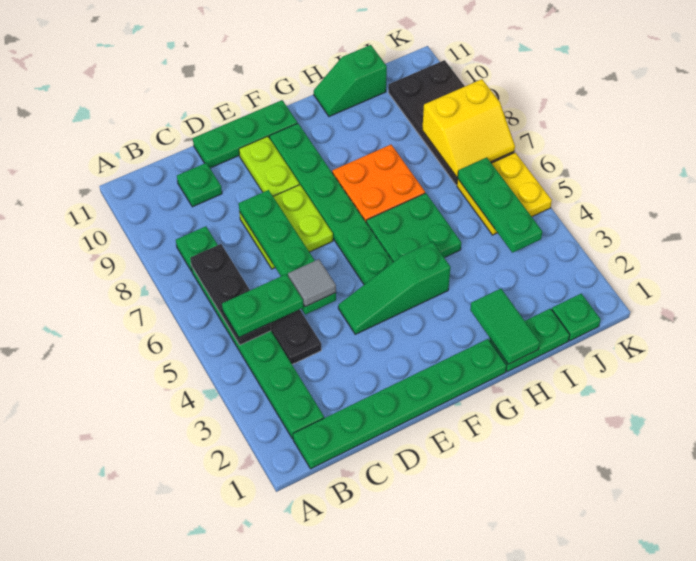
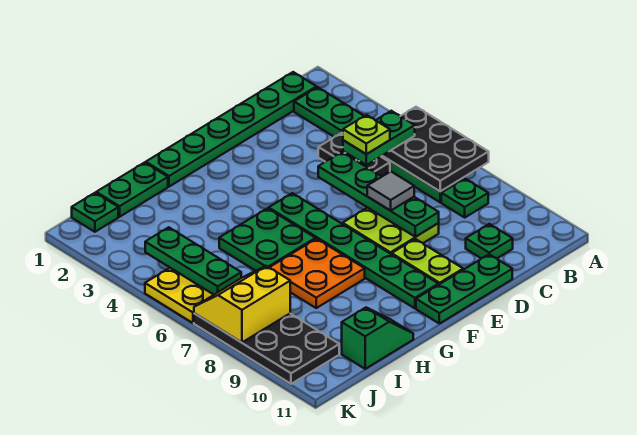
black 1x3 plate [190,244,271,345] -> black 2x3 plate [382,107,489,191]
none -> lime 1x1 plate [343,115,390,154]
grey 1x1 tile [288,259,336,307] -> grey 1x1 tile moved to [367,172,414,211]
green 1x3 slope [338,242,450,334] -> none
green 1x2 tile [470,289,540,364] -> none

